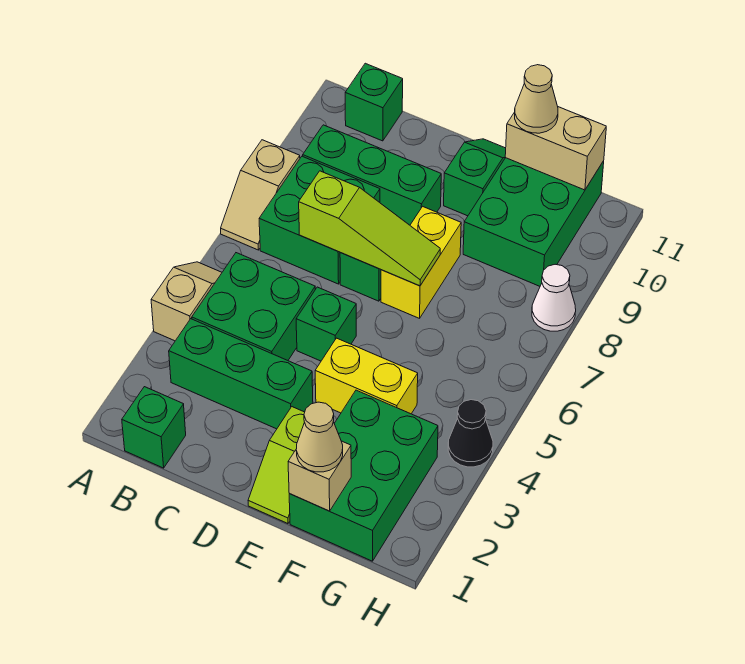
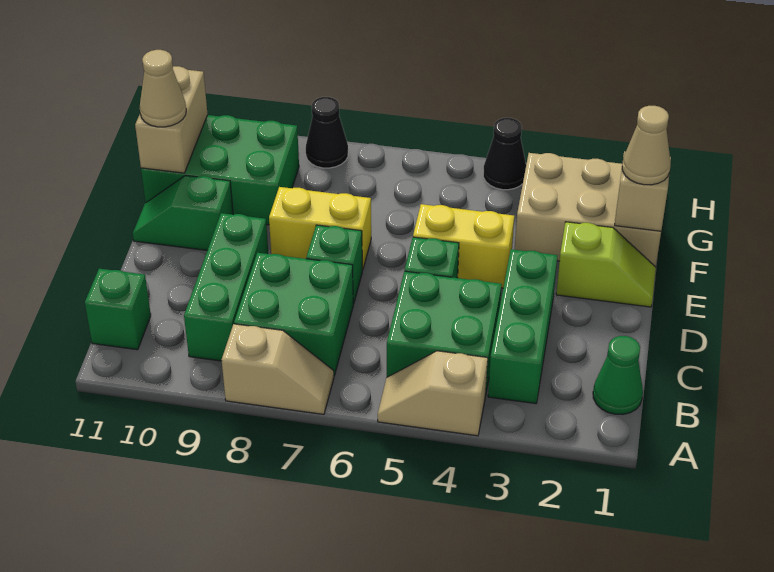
green 1x1 brick [122,387,186,468] -> green 1x1 cone [593,336,643,414]
lime 1x3 slope [299,171,440,286] -> none
yellow 1x2 brick [315,338,418,414] -> yellow 1x2 brick turned to [413,204,514,288]
green 2x3 brick [289,390,438,561] -> tan 2x3 brick [515,153,661,267]
white 1x1 cone [532,264,576,331] -> black 1x1 cone [306,97,348,168]

